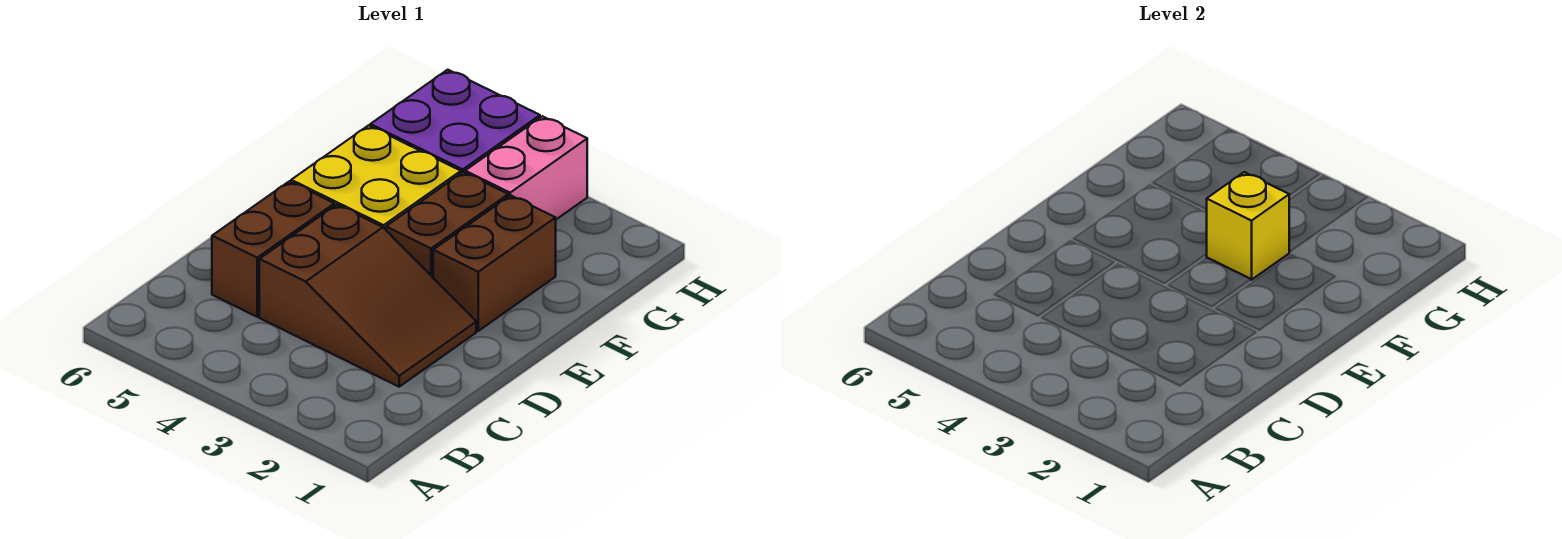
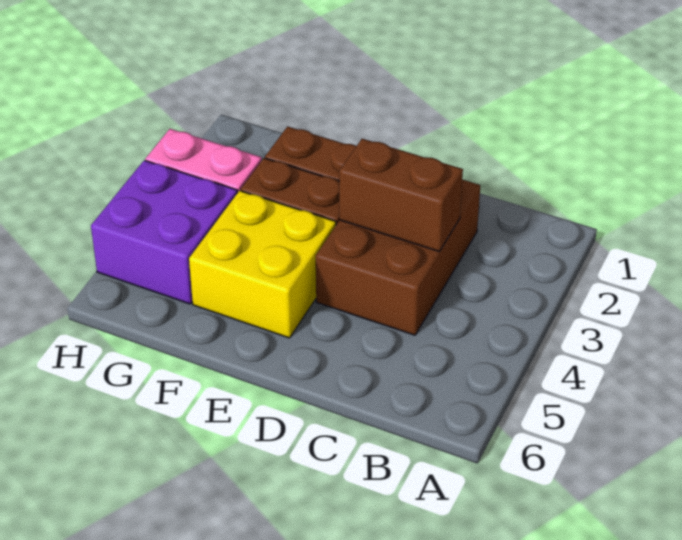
brown 2x3 slope [259,205,476,387] -> brown 2x3 brick [316,180,480,335]
brown 1x2 brick [212,181,334,317] -> brown 1x2 brick moved to [339,139,463,252]
yellow 1x1 brick [1207,172,1289,280] -> none

